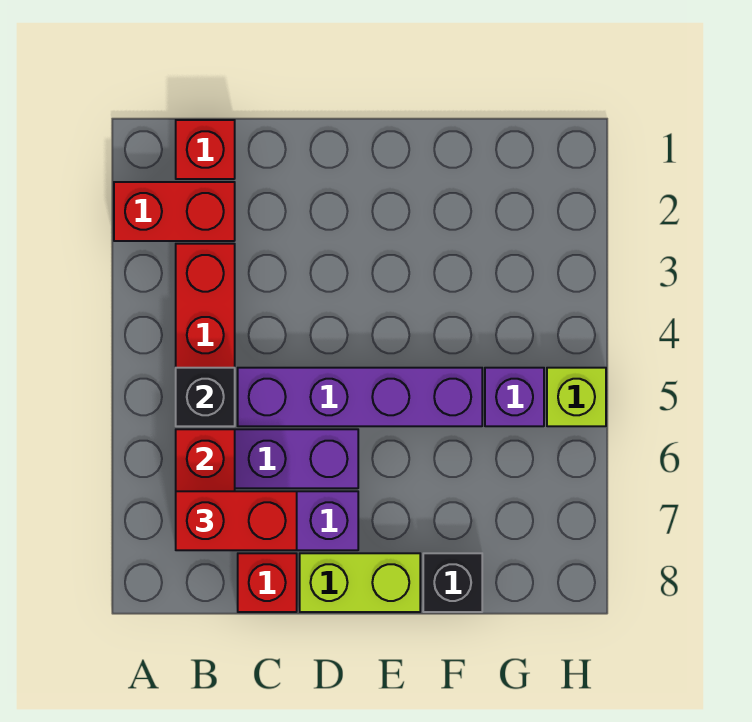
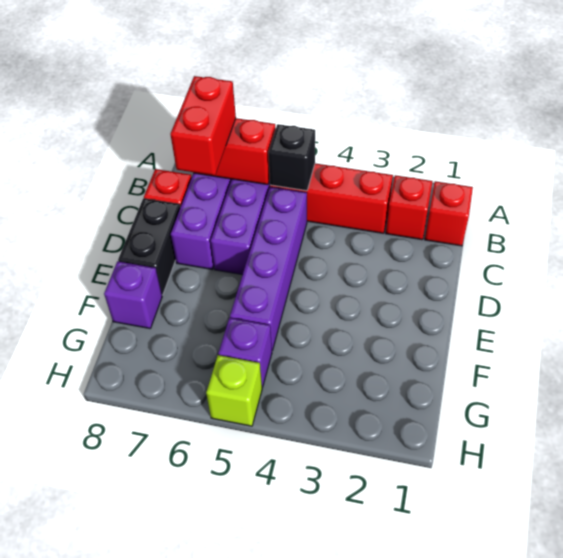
red 1x2 brick [114,182,235,241] -> red 1x1 brick [386,175,433,240]
lime 1x2 brick [300,553,420,612] -> black 1x2 brick [118,198,180,295]
black 1x1 brick [423,553,482,612] -> purple 1x1 brick [104,261,162,328]

